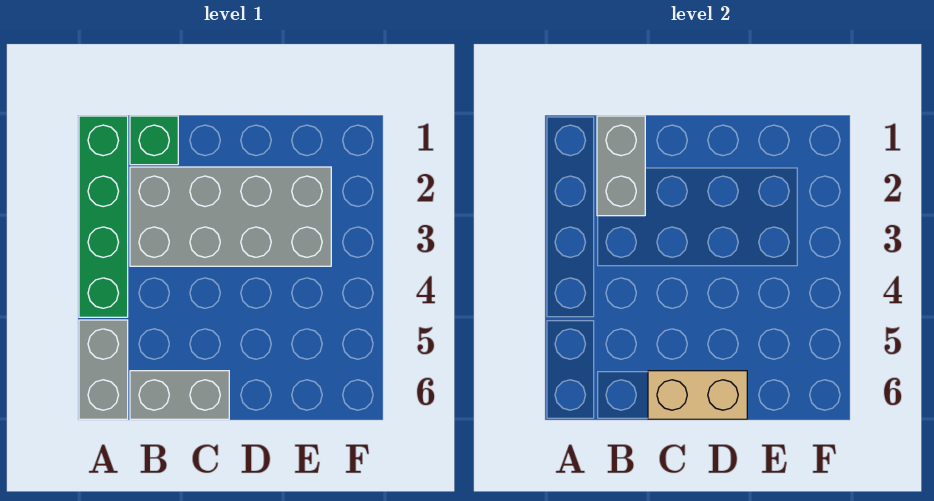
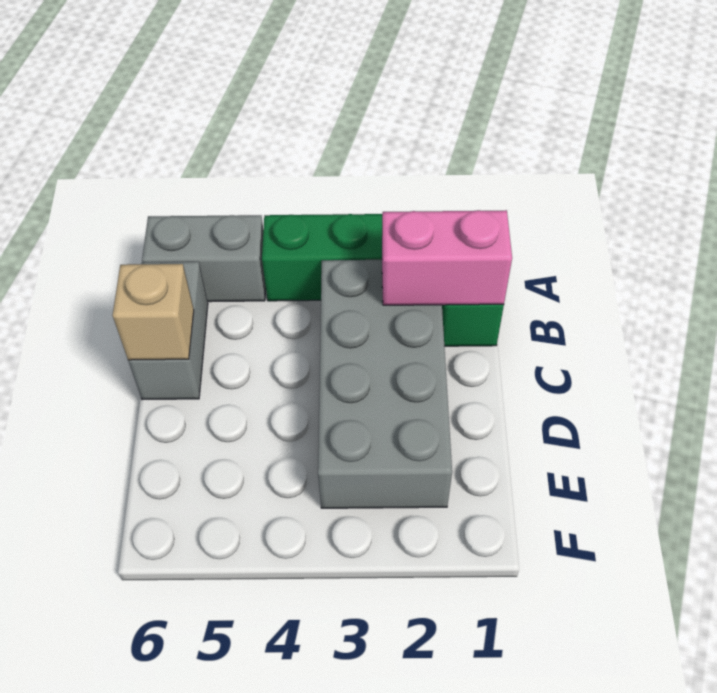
grey 1x2 brick [597,116,645,216] -> pink 1x2 brick [382,210,512,305]
tan 1x2 brick [648,371,747,419] -> tan 1x1 brick [113,264,194,360]

